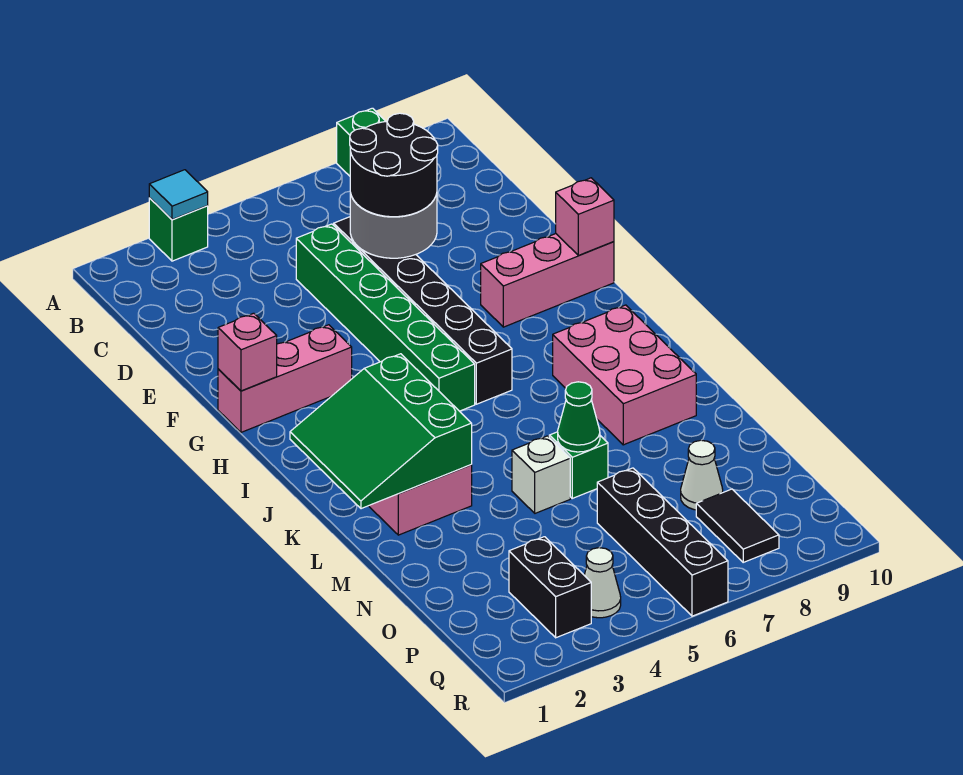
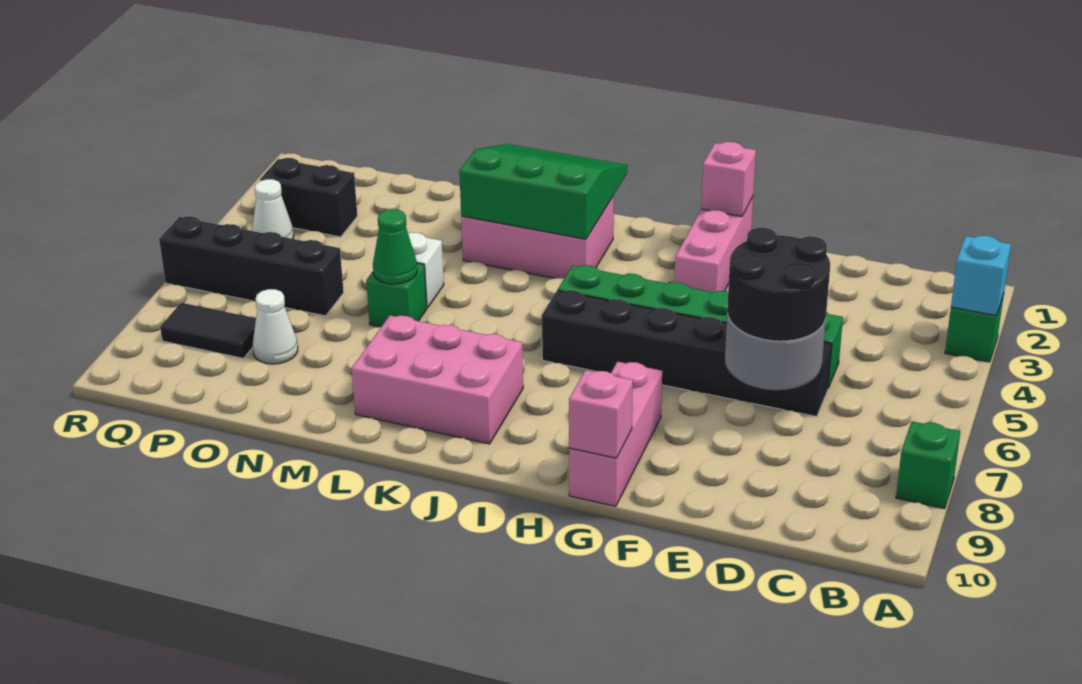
cyan 1x1 tile [149,170,208,220] -> cyan 1x1 brick [951,236,1011,316]

